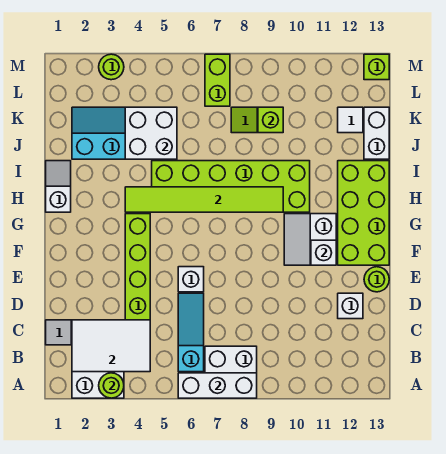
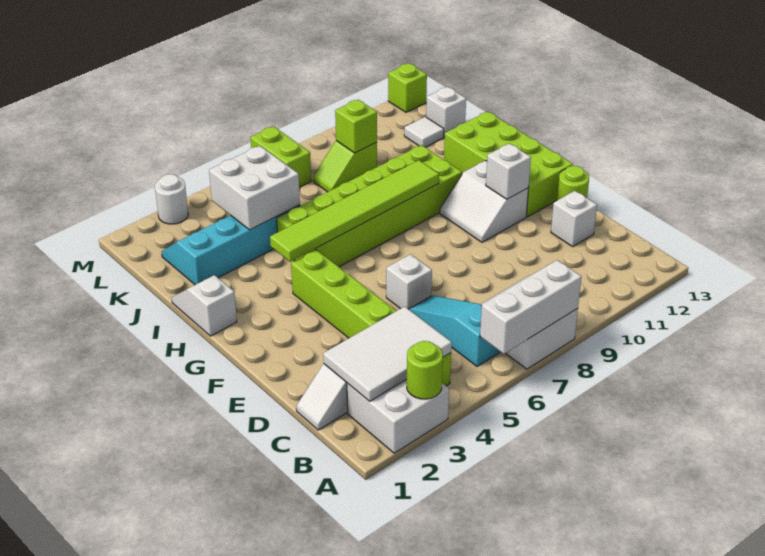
white 1x2 brick [364,107,389,159] -> white 1x1 brick [426,87,466,137]
lime 1x1 round brick [99,54,124,80] -> white 1x1 round brick [155,174,188,224]

